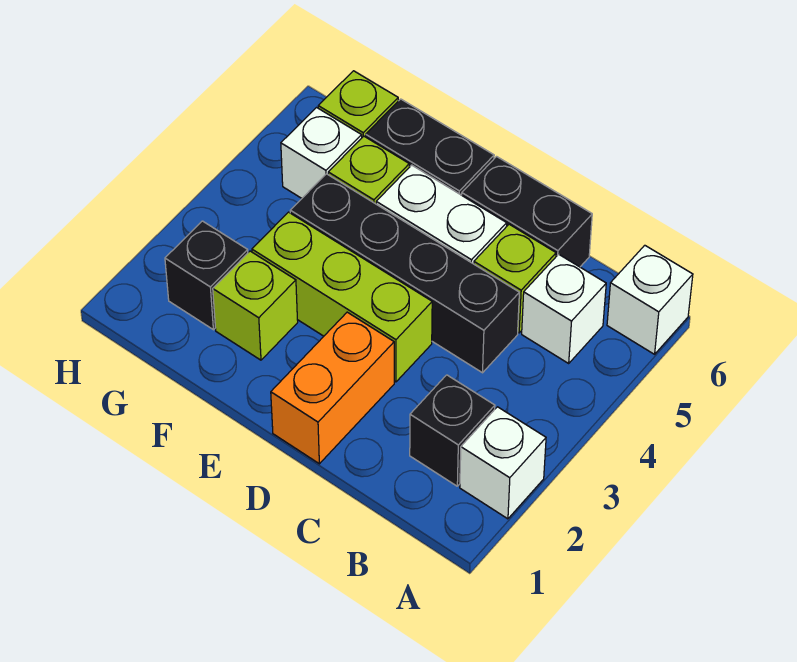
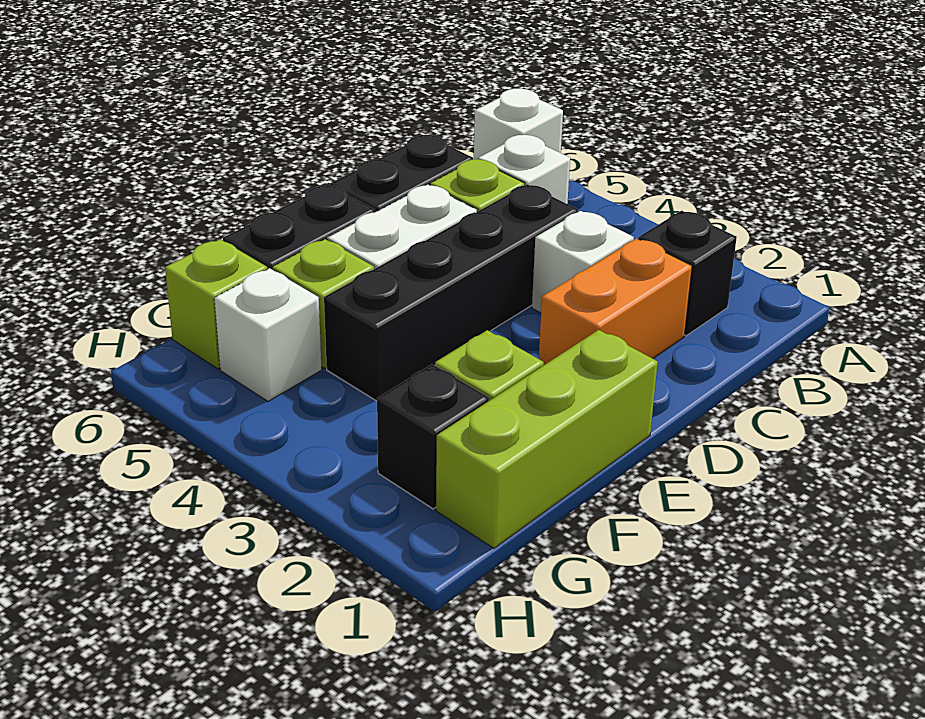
white 1x1 brick [460,407,546,519] -> white 1x1 brick moved to [532,211,634,313]
orange 1x2 brick [271,312,394,464] -> orange 1x2 brick turned to [539,238,692,365]
lime 1x3 brick [252,212,432,382] -> lime 1x3 brick moved to [436,330,658,548]

